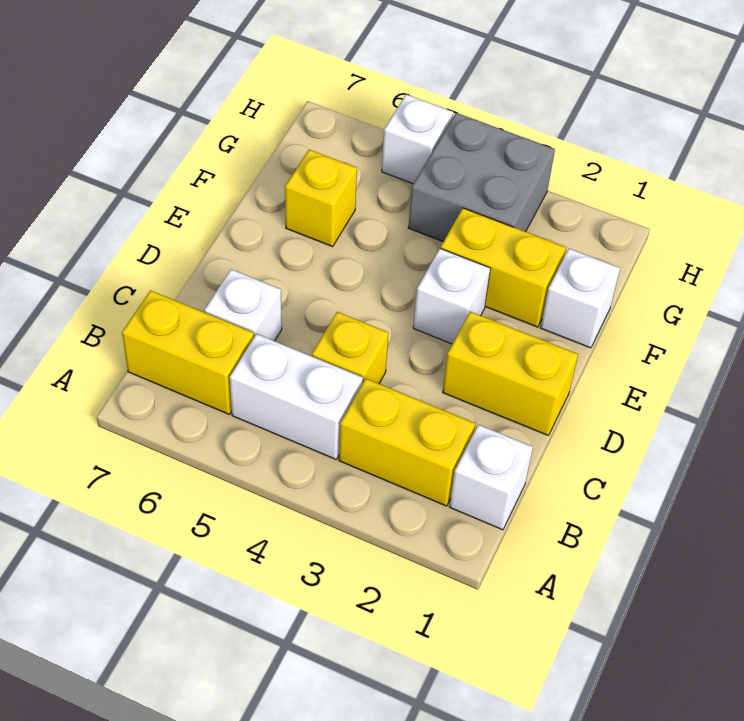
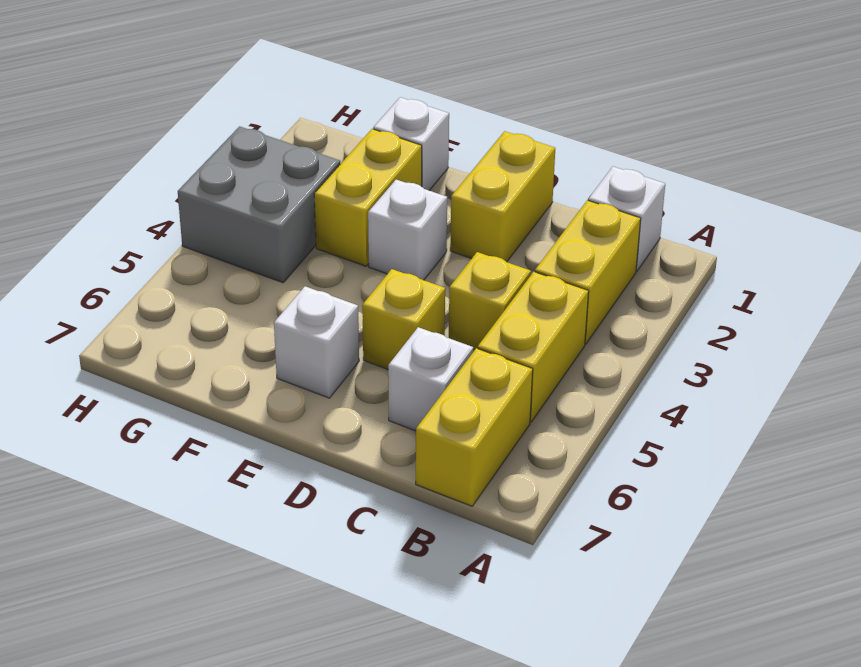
white 1x2 brick [230,334,363,459] -> yellow 1x2 brick [478,272,589,422]
yellow 1x1 brick [285,150,357,247] -> yellow 1x1 brick moved to [362,269,445,369]
white 1x1 brick [382,94,453,184] -> white 1x1 brick moved to [274,286,359,398]

